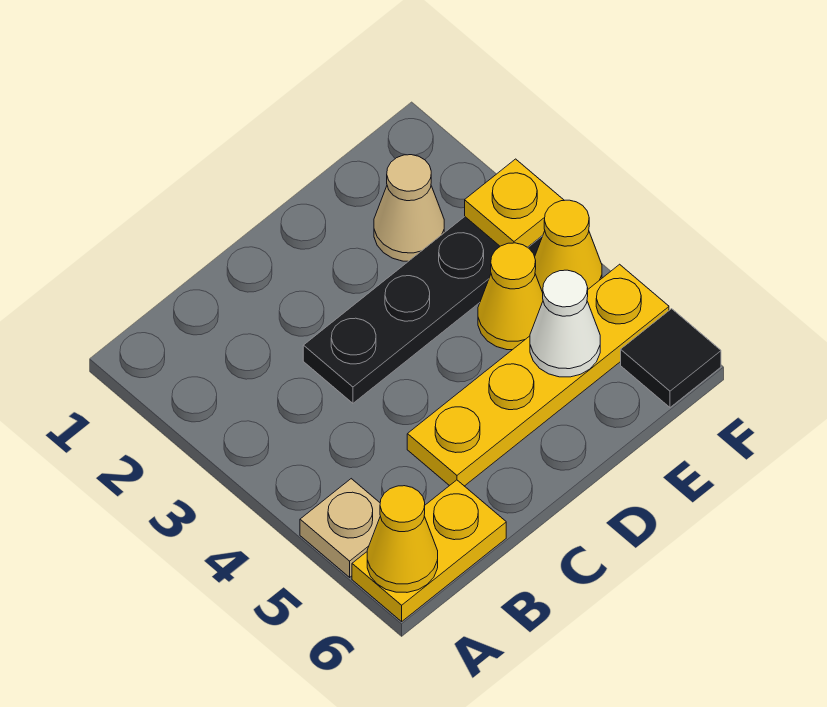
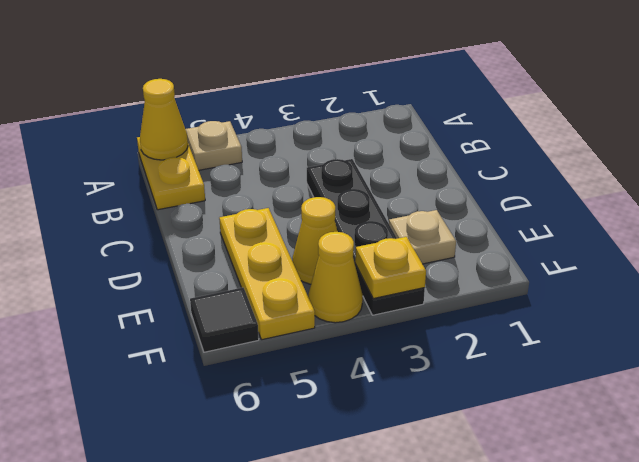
yellow 1x4 plate [407,264,669,486] -> yellow 1x3 plate [219,208,315,340]
tan 1x1 cone [374,155,444,261] -> tan 1x1 plate [389,210,456,264]
white 1x1 cone [530,270,600,377] -> none

